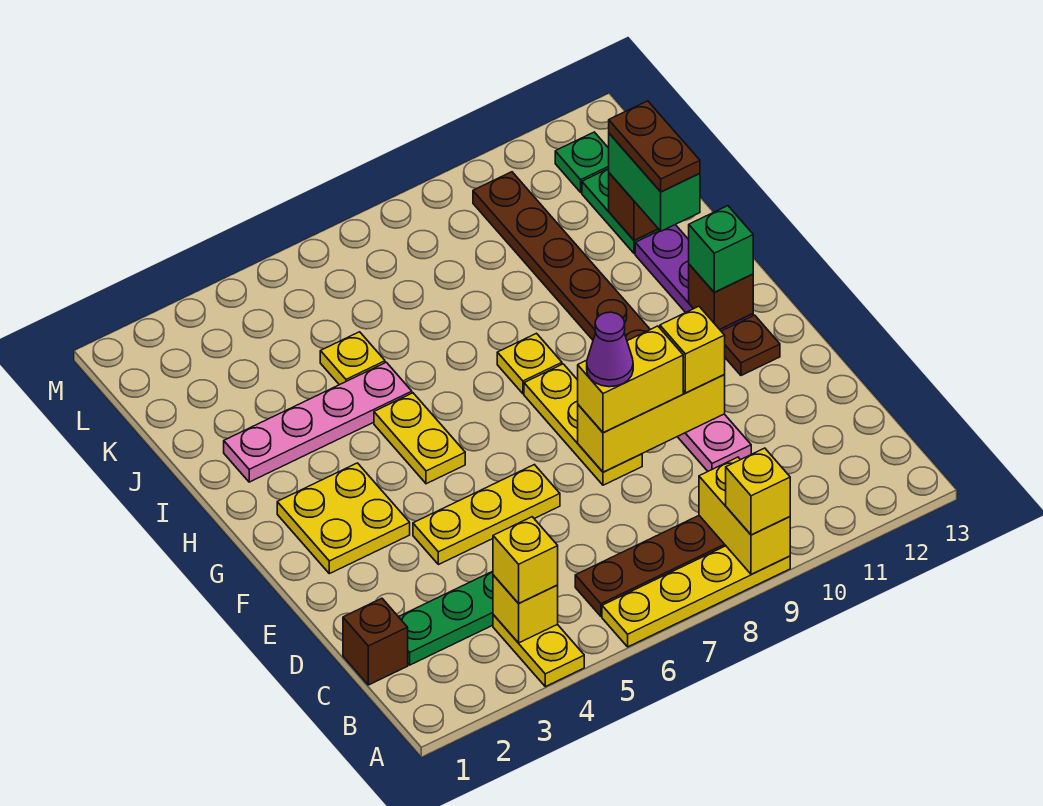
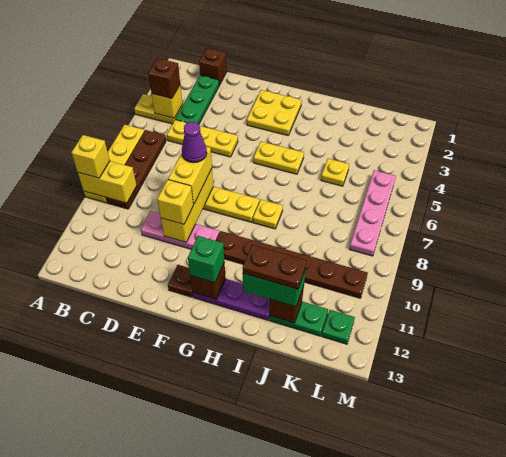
yellow 1x1 brick [493,517,558,603] -> brown 1x1 brick [148,58,180,99]
yellow 1x3 plate [413,465,560,565] -> yellow 1x3 plate turned to [167,120,238,157]
pink 1x4 plate [224,362,412,482] -> pink 1x4 plate moved to [349,170,396,256]

